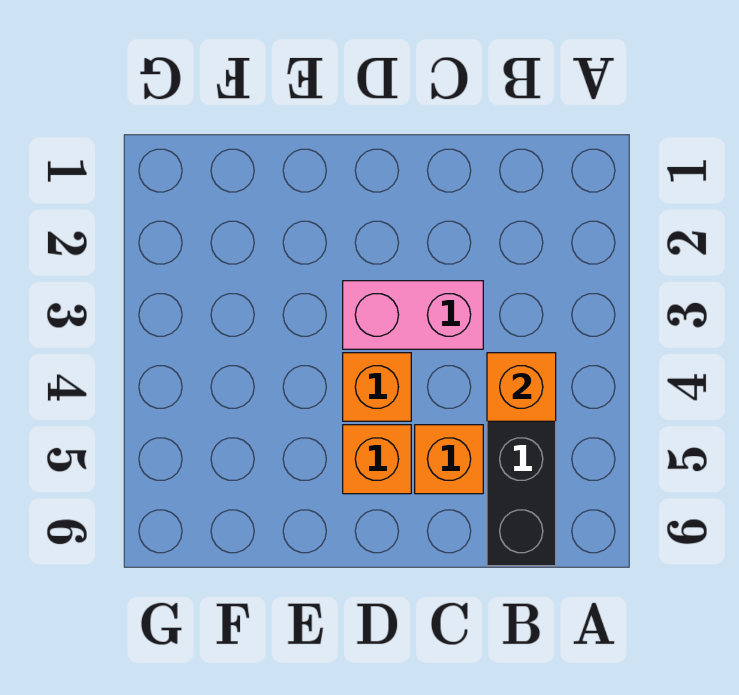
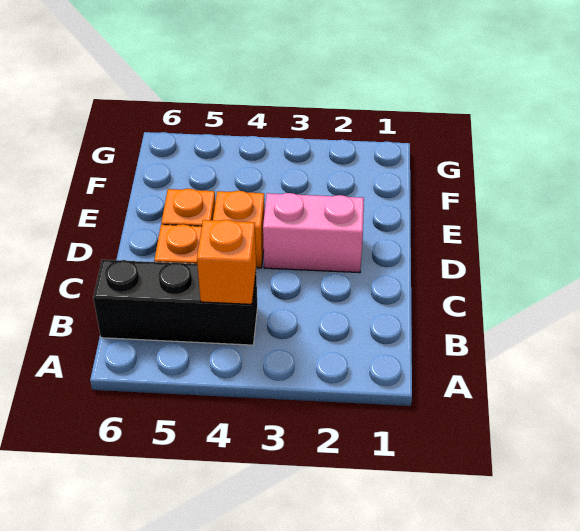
pink 1x2 brick [343,281,483,349] -> pink 1x2 brick turned to [263,193,364,273]

